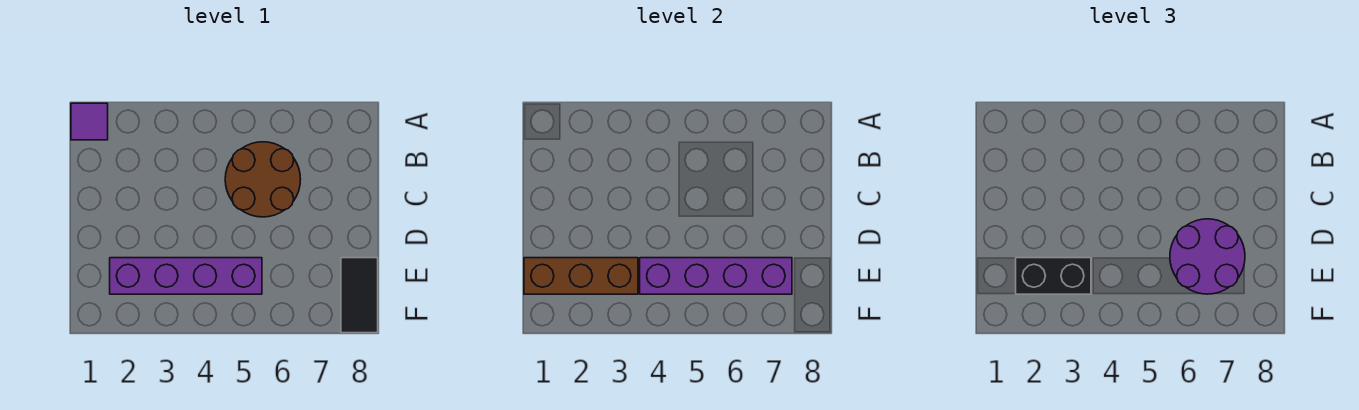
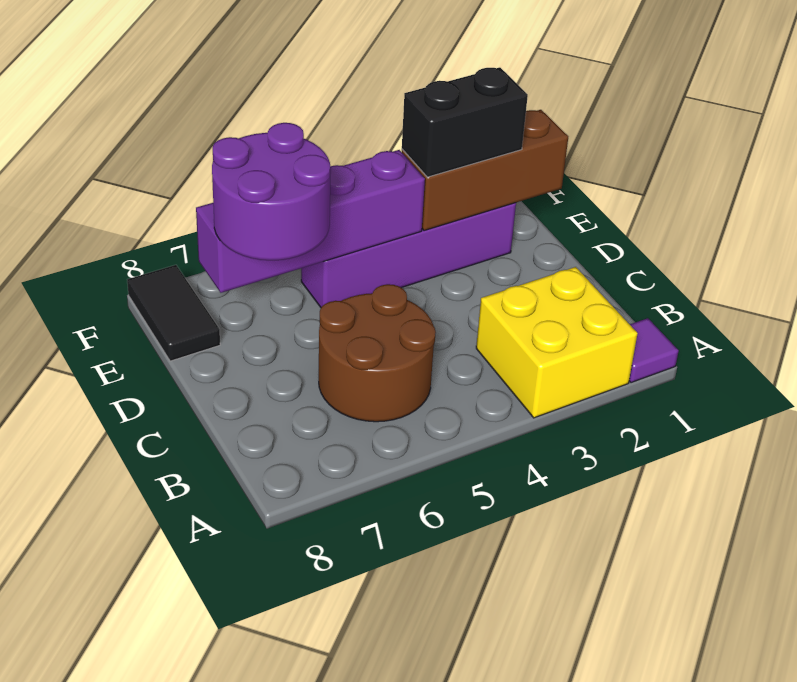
none -> yellow 2x2 brick [476,267,638,418]

